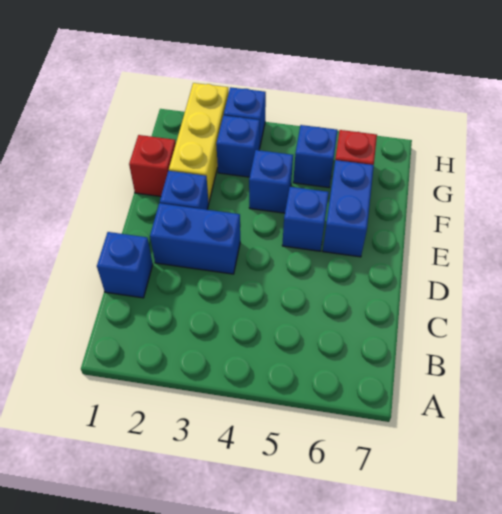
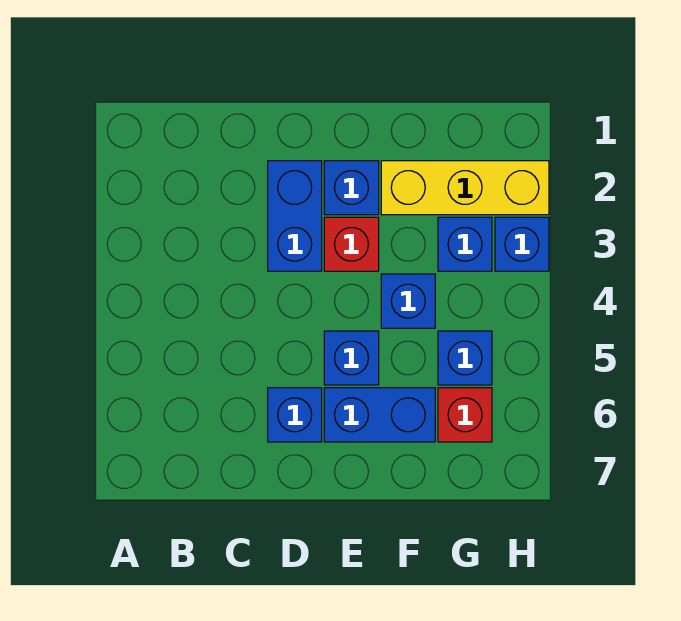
blue 1x1 brick [97,232,153,298] -> blue 1x1 brick moved to [268,388,322,442]
red 1x1 brick [129,135,176,197] -> red 1x1 brick moved to [324,217,379,271]

